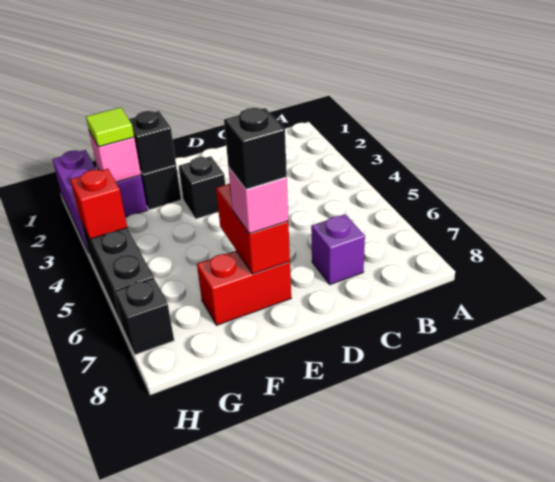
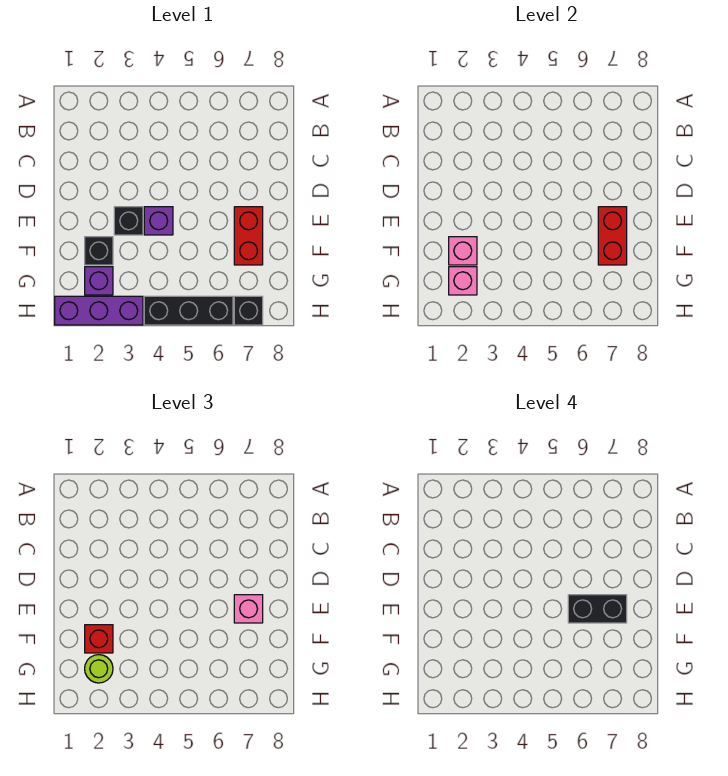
purple 1x1 brick [311,214,365,284] -> purple 1x1 brick moved to [144,207,173,235]
red 1x2 brick [216,183,290,274] -> red 1x2 brick turned to [598,207,627,265]
black 1x1 brick [224,108,287,189] -> black 1x2 brick [568,595,627,623]
black 1x1 brick [129,111,176,174] -> pink 1x1 brick [449,237,477,265]
lime 1x1 tile [86,107,134,147] -> lime 1x1 round brick [85,655,113,683]
red 1x1 brick [70,169,127,239] -> red 1x1 brick moved to [85,625,113,653]

